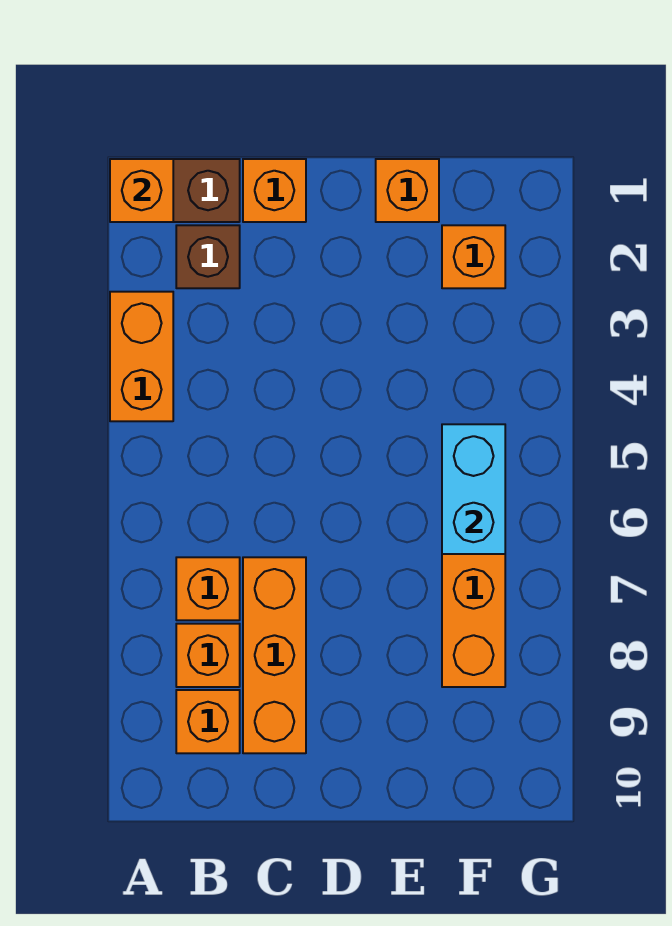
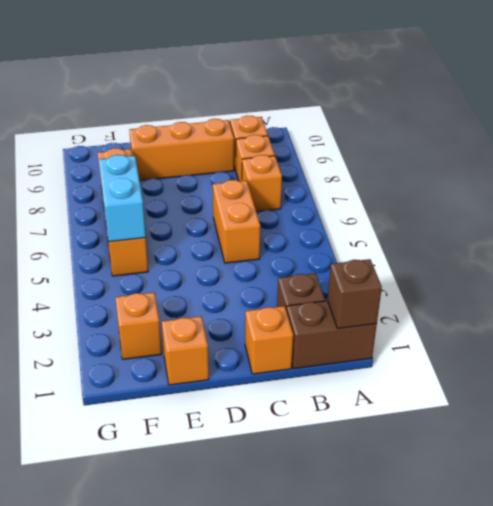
orange 1x1 brick [110,159,173,222] -> brown 1x1 brick [328,259,382,329]
orange 1x2 brick [110,292,173,421] -> orange 1x2 brick moved to [213,180,260,263]
orange 1x3 brick [243,557,306,753] -> orange 1x3 brick turned to [129,119,234,181]

